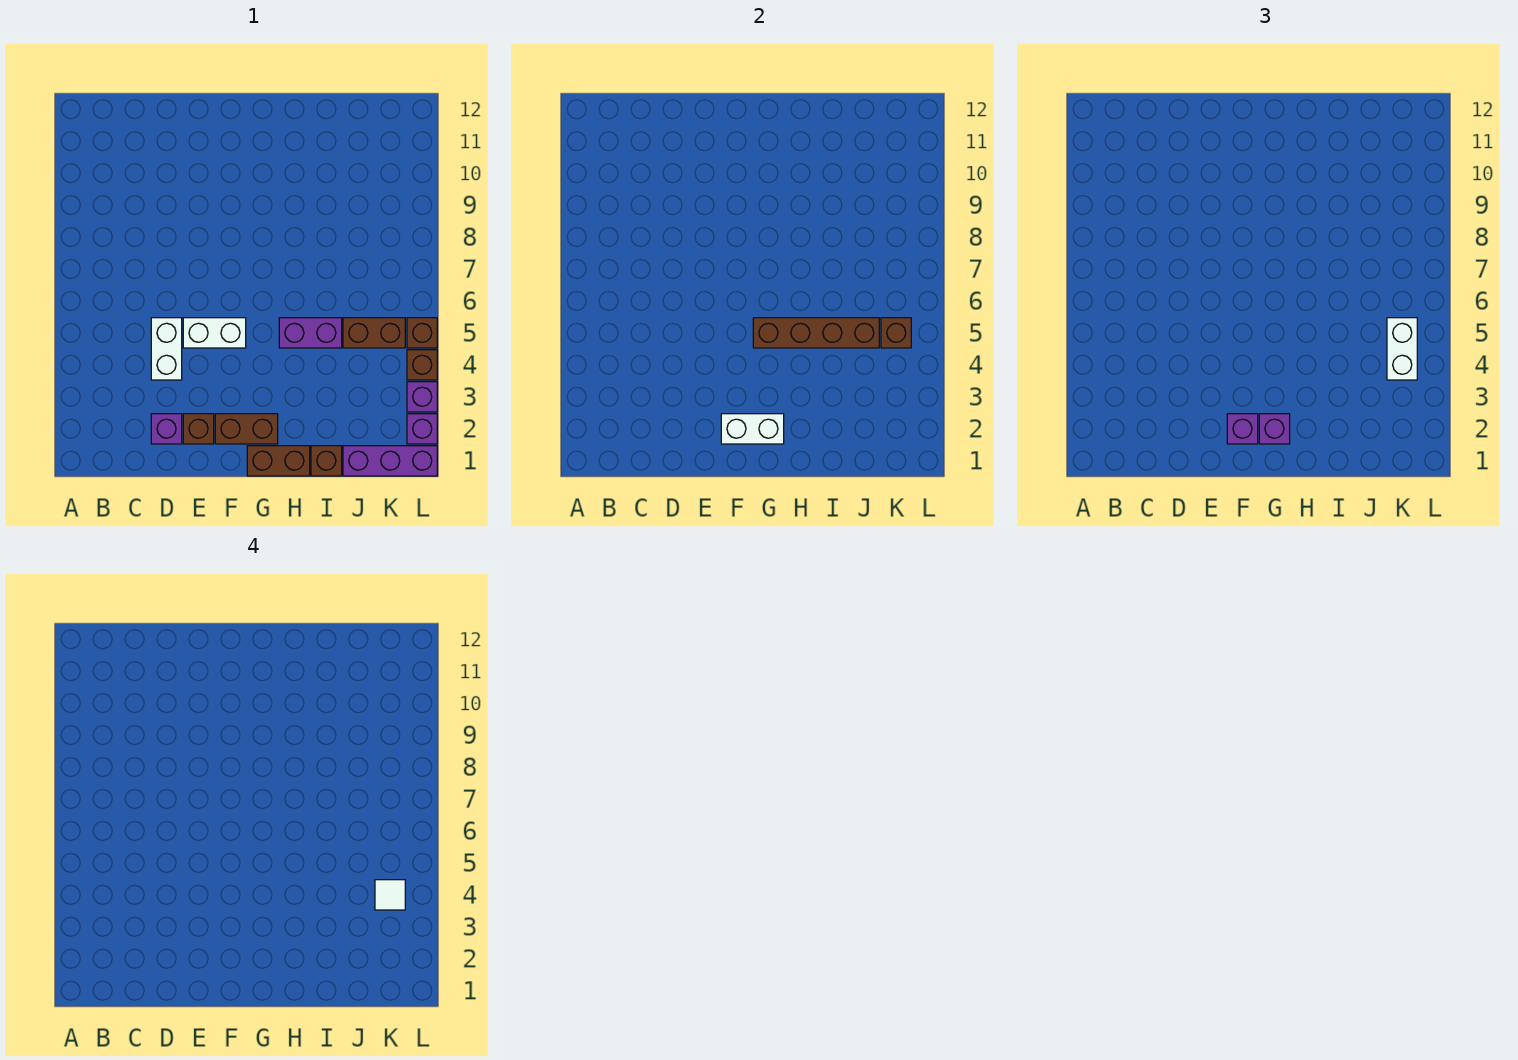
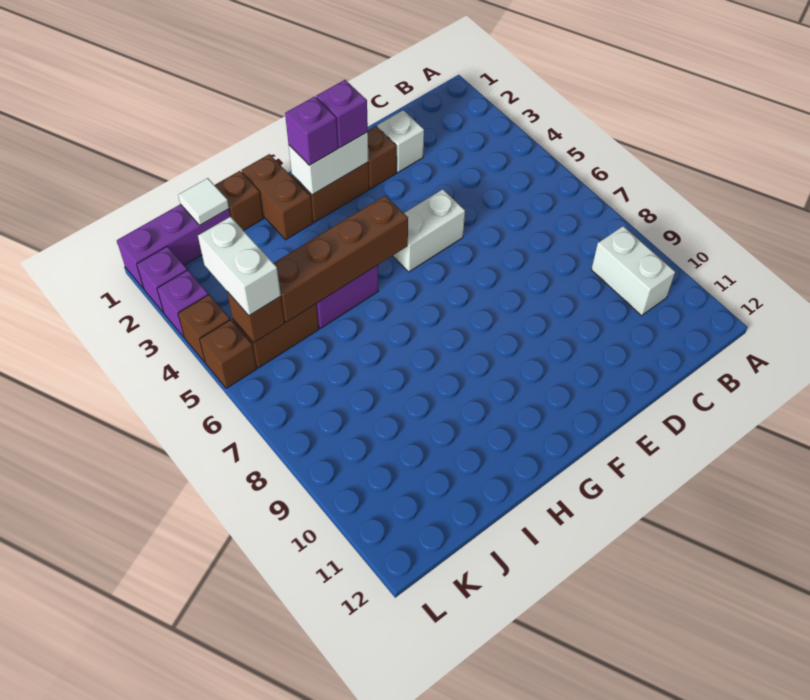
purple 1x1 brick [151,414,182,444] -> white 1x1 brick [377,110,424,172]
white 1x2 brick [151,318,182,380] -> white 1x2 brick moved to [591,226,675,316]
brown 1x2 brick [247,446,310,476] -> brown 1x2 brick turned to [241,154,313,240]
white 1x1 tile [375,880,405,910] -> white 1x1 tile moved to [178,178,229,225]

